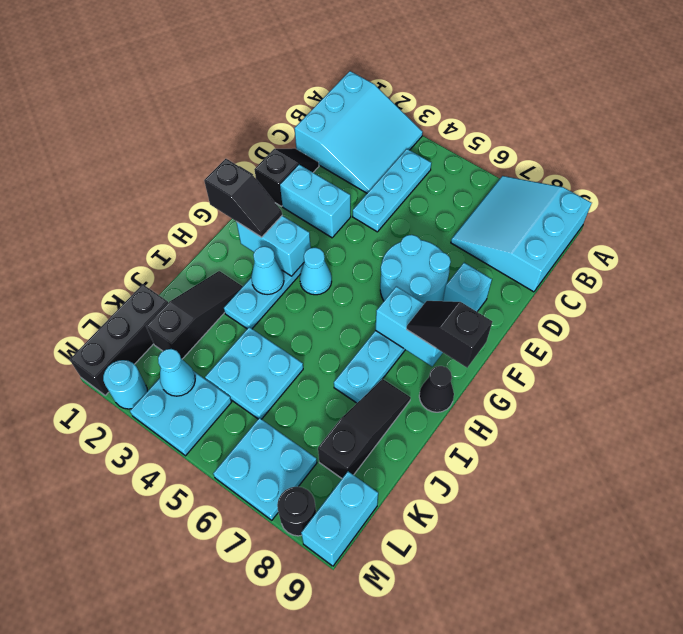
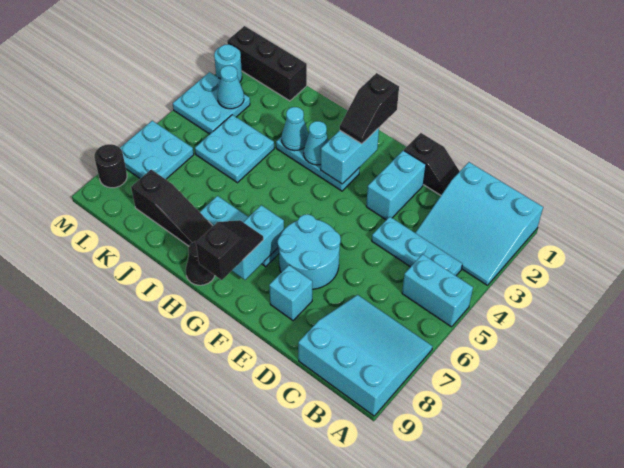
cyan 1x1 cone [300,248,332,295] -> cyan 1x1 cone moved to [282,107,309,151]
black 1x3 slope [146,271,243,359] -> none
cyan 1x2 brick [301,471,378,566] -> cyan 1x2 brick moved to [402,254,473,327]

